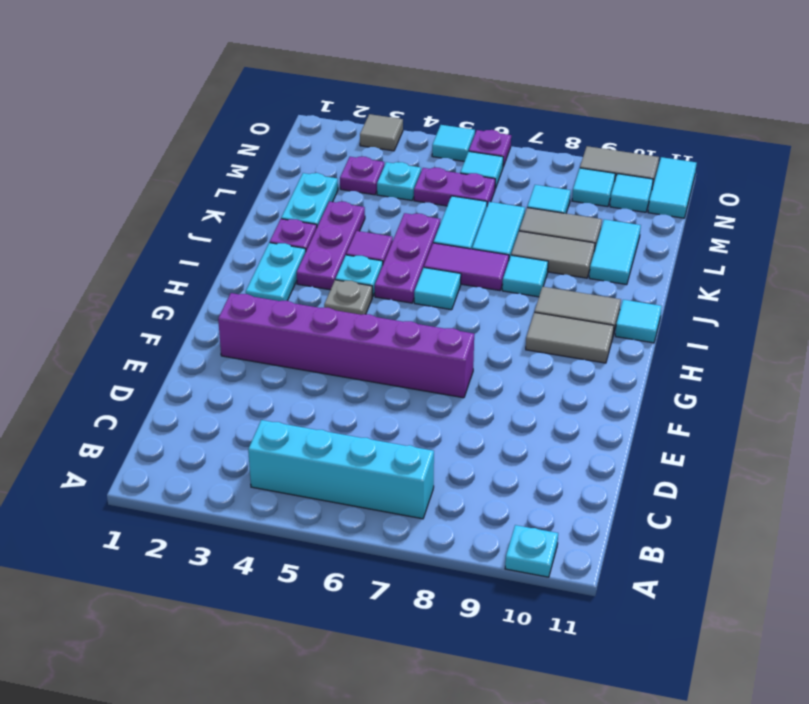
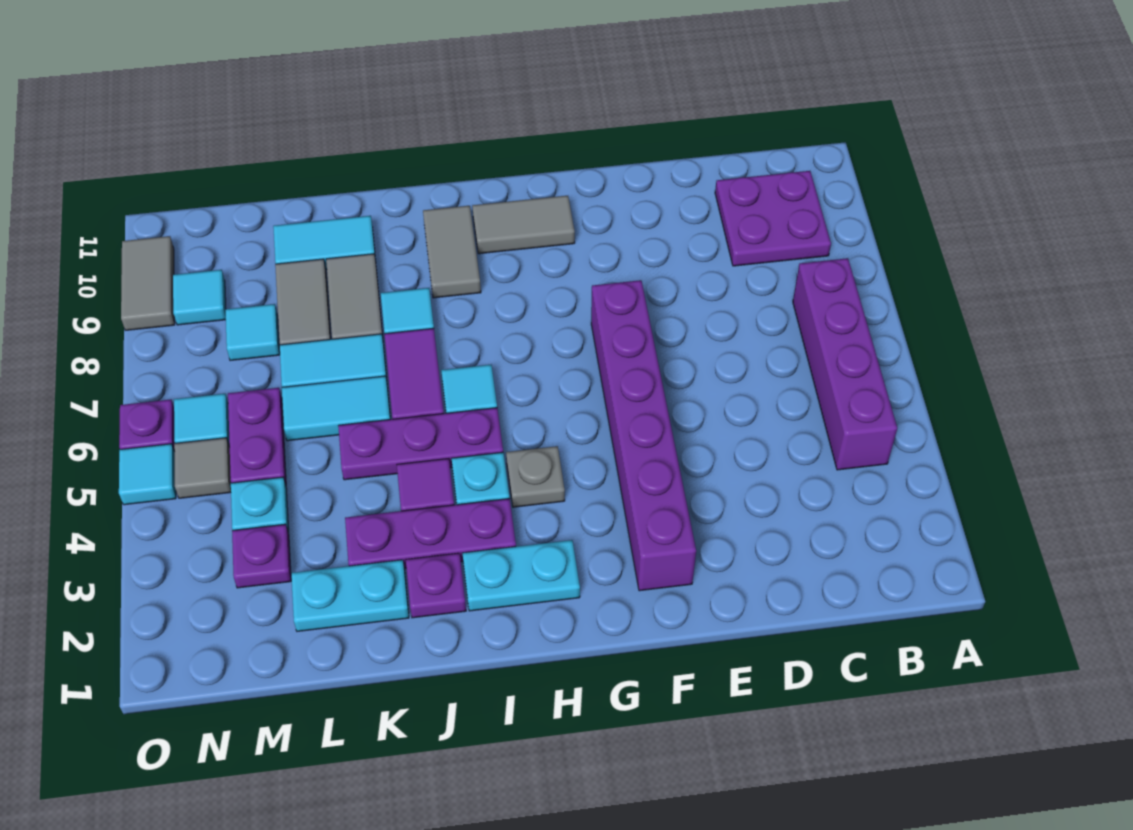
cyan 1x1 plate [505,525,558,577] -> none
cyan 1x4 brick [248,420,434,519] -> purple 1x4 brick [793,258,897,470]
none -> purple 2x2 plate [715,171,831,266]
grey 1x2 tile [526,312,614,363] -> grey 1x2 tile turned to [472,196,575,254]
cyan 1x1 tile [615,300,662,343] -> none
cyan 1x1 tile [610,174,653,212] -> none
cyan 1x2 tile [648,157,697,218] -> none
grey 1x1 tile [360,114,403,151] -> grey 1x1 tile moved to [174,438,231,498]

